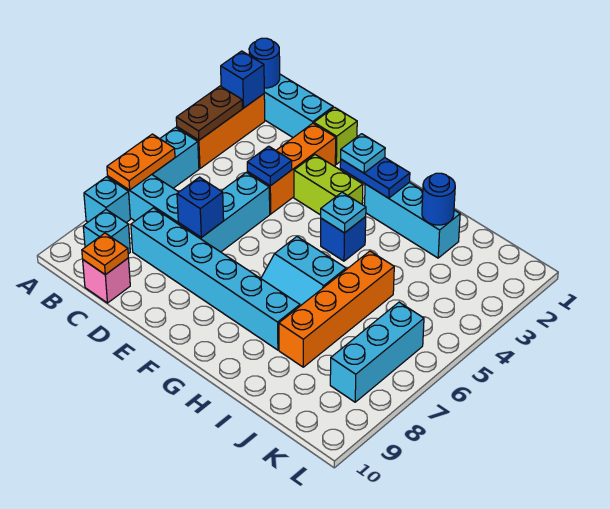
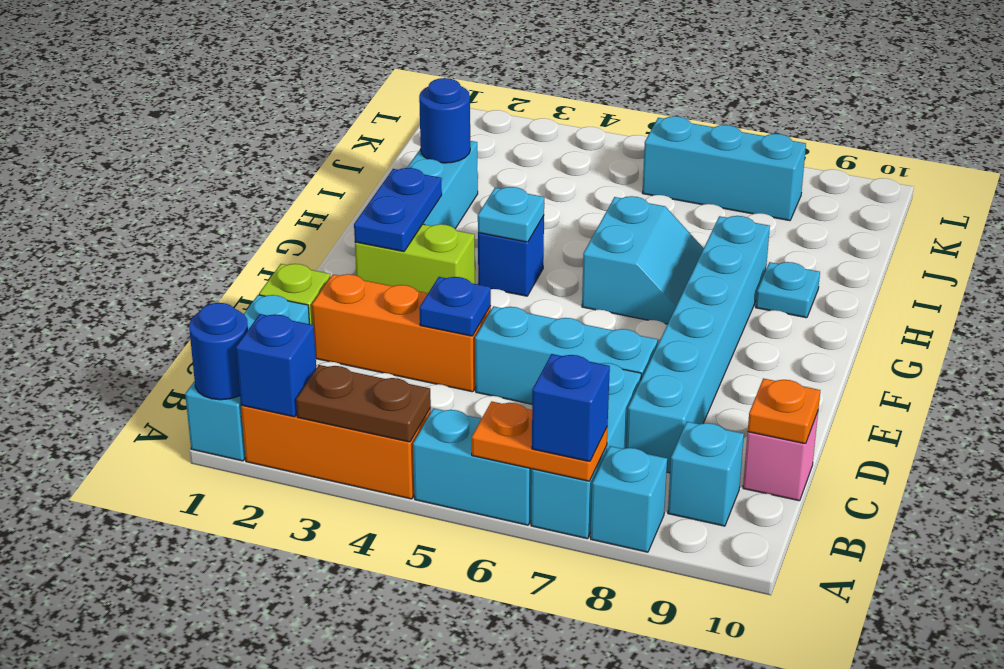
blue 1x1 brick [177,177,224,237] -> blue 1x1 brick moved to [532,354,610,462]
lime 1x2 brick [294,155,363,215] -> lime 1x2 brick turned to [355,224,475,293]
cyan 1x1 plate [341,134,385,173] -> cyan 1x1 plate moved to [756,262,820,318]
orange 1x4 brick [279,251,394,367] -> none

